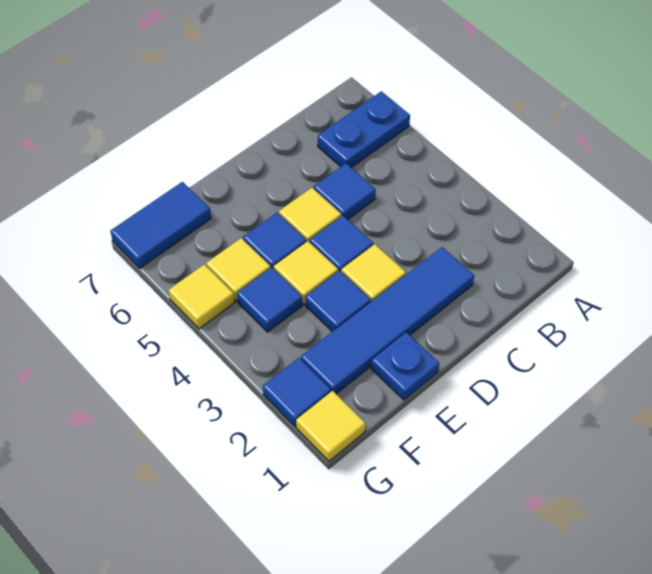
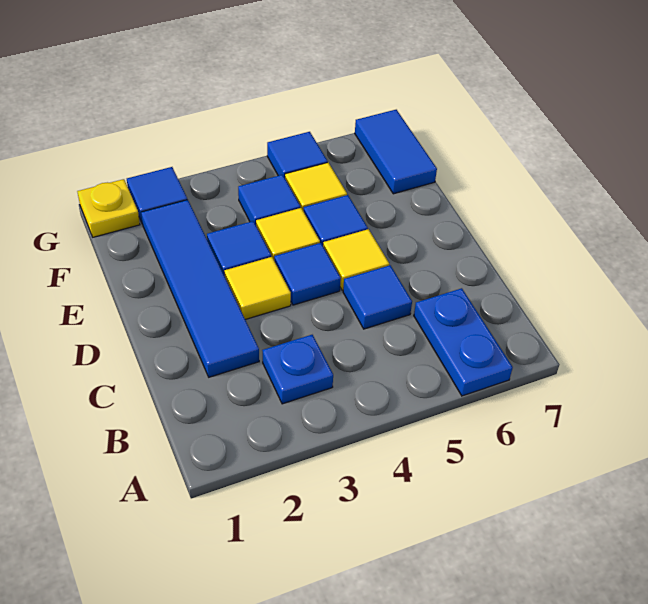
blue 1x1 plate [371,332,439,400] -> blue 1x1 plate moved to [262,335,333,404]
yellow 1x1 tile [296,391,366,461] -> yellow 1x1 plate [77,179,140,237]
yellow 1x1 tile [169,264,235,329] -> blue 1x1 tile [267,132,328,178]

